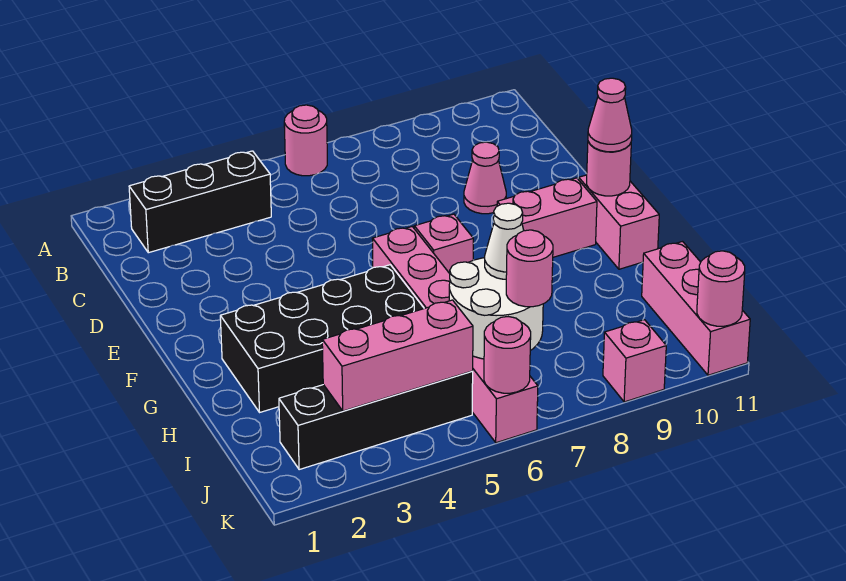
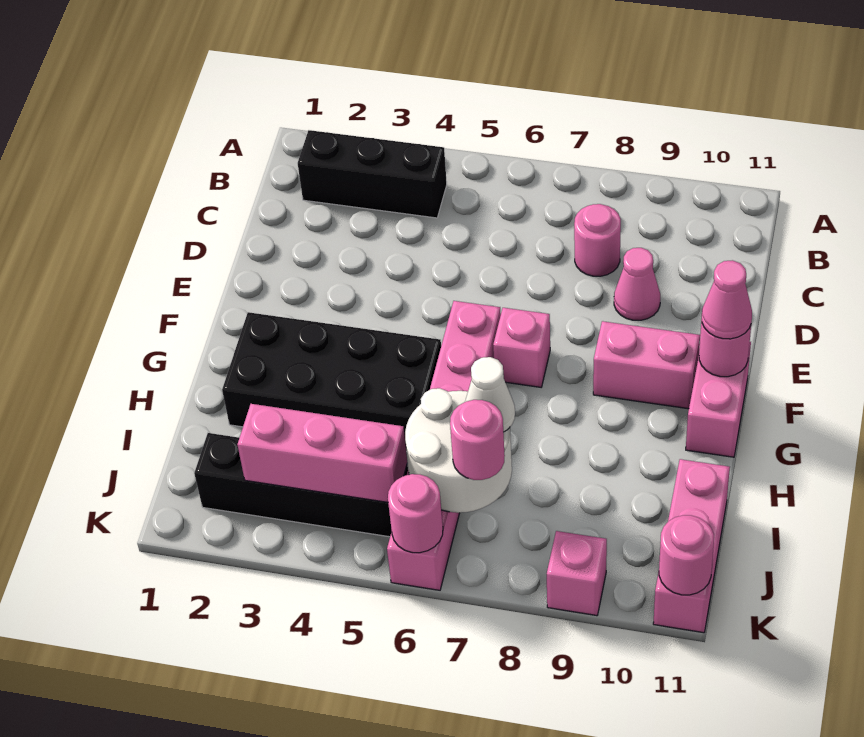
pink 1x1 round brick [284,105,327,176] -> pink 1x1 round brick moved to [574,204,621,276]

